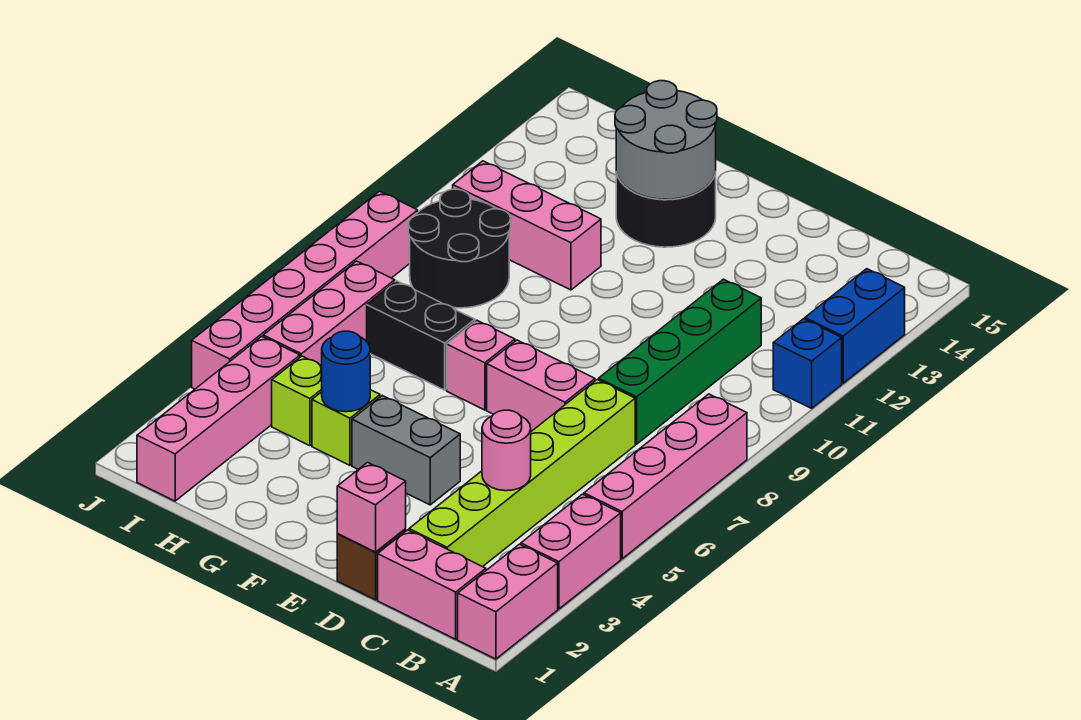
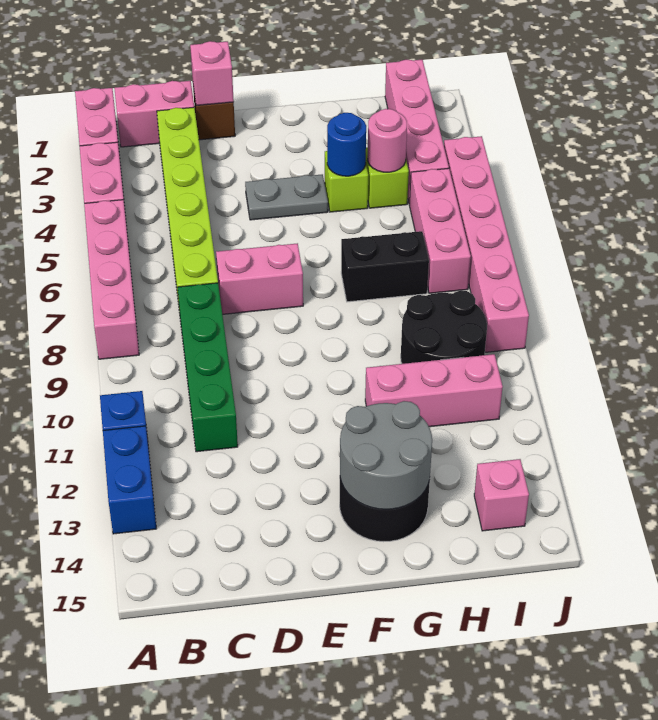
pink 1x1 round brick [482,410,531,491] -> pink 1x1 round brick moved to [367,109,407,172]
grey 1x2 brick [352,396,460,505] -> grey 1x2 plate [245,174,328,220]
pink 1x1 brick [447,320,515,410] -> pink 1x1 brick moved to [474,459,529,531]

